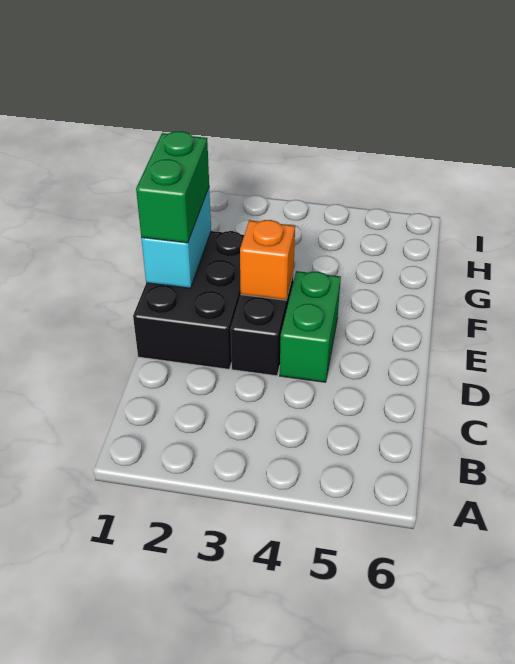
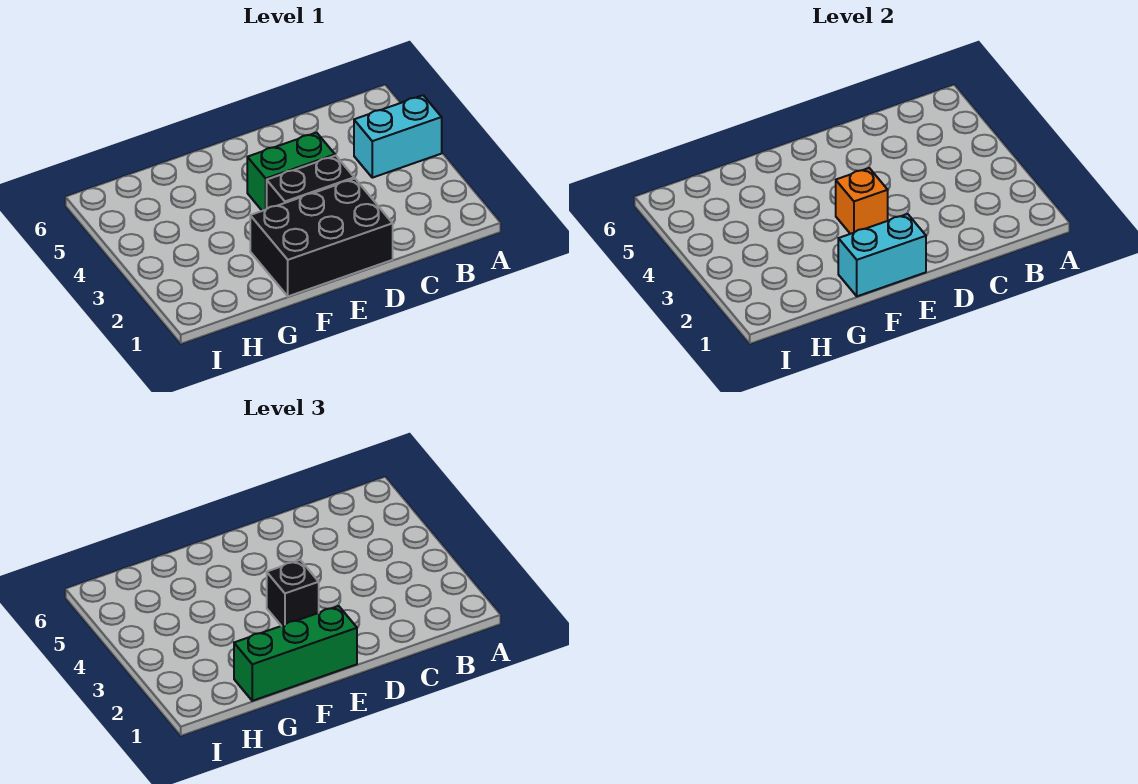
none -> cyan 1x2 brick [354,95,442,178]
green 1x2 brick [136,131,209,243] -> green 1x3 brick [234,606,357,701]
none -> black 1x1 brick [267,560,319,626]

